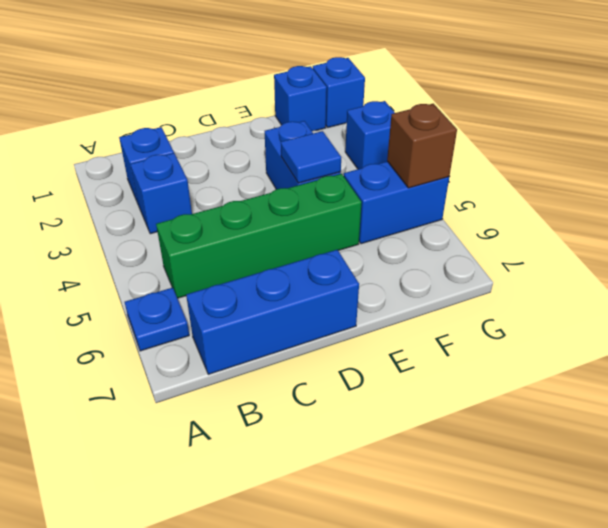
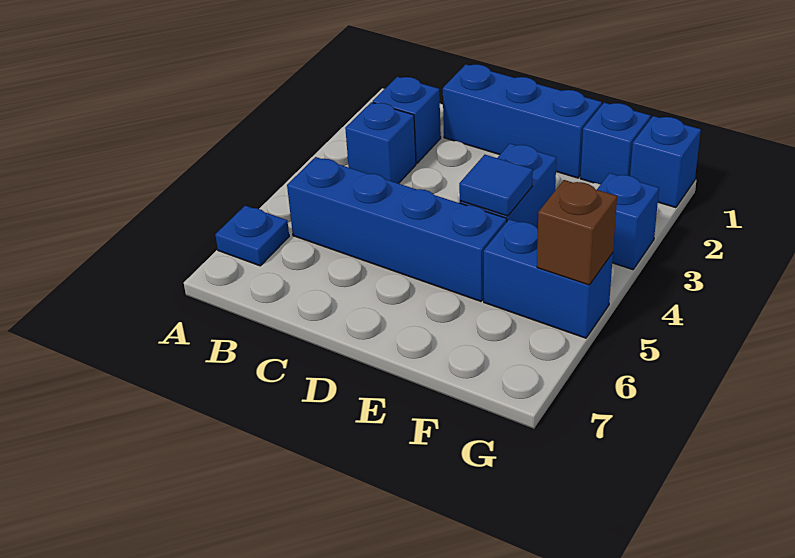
green 1x4 brick [156,174,362,298] -> blue 1x4 brick [287,157,507,301]
blue 1x3 brick [186,250,359,374] -> blue 1x3 brick moved to [443,64,602,178]

